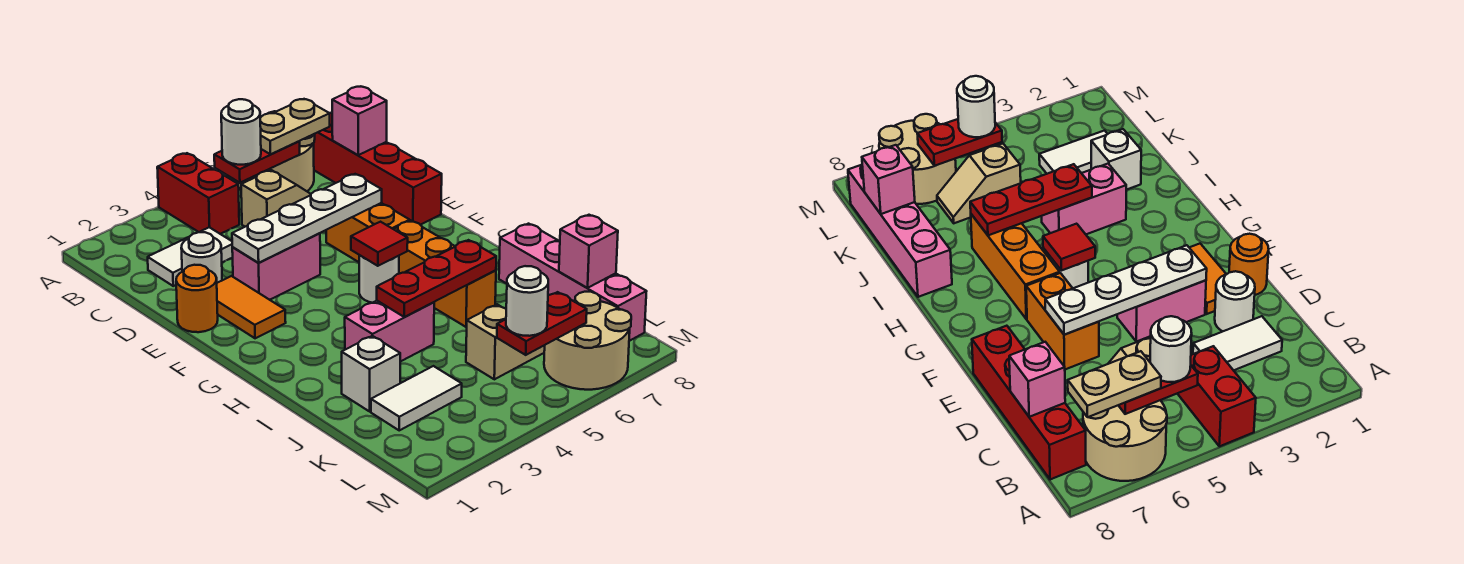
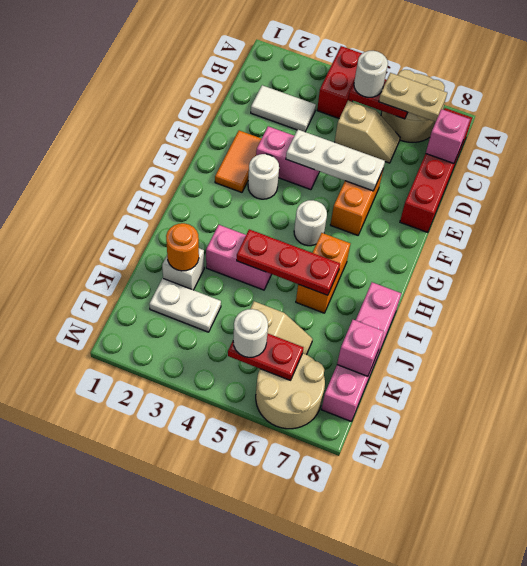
white 1x1 round brick [181,232,222,283] -> white 1x1 round brick moved to [248,154,279,199]
orange 1x1 round brick [176,265,218,332] -> orange 1x1 round brick moved to [166,223,199,271]
white 1x4 plate [232,174,382,263] -> white 1x3 plate [286,130,385,191]
red 1x1 tile [351,222,408,266] -> none
orange 1x3 brick [394,221,496,327] -> orange 1x2 brick [296,233,350,313]
white 1x2 tile [371,366,462,430] -> white 1x2 plate [149,278,221,332]

